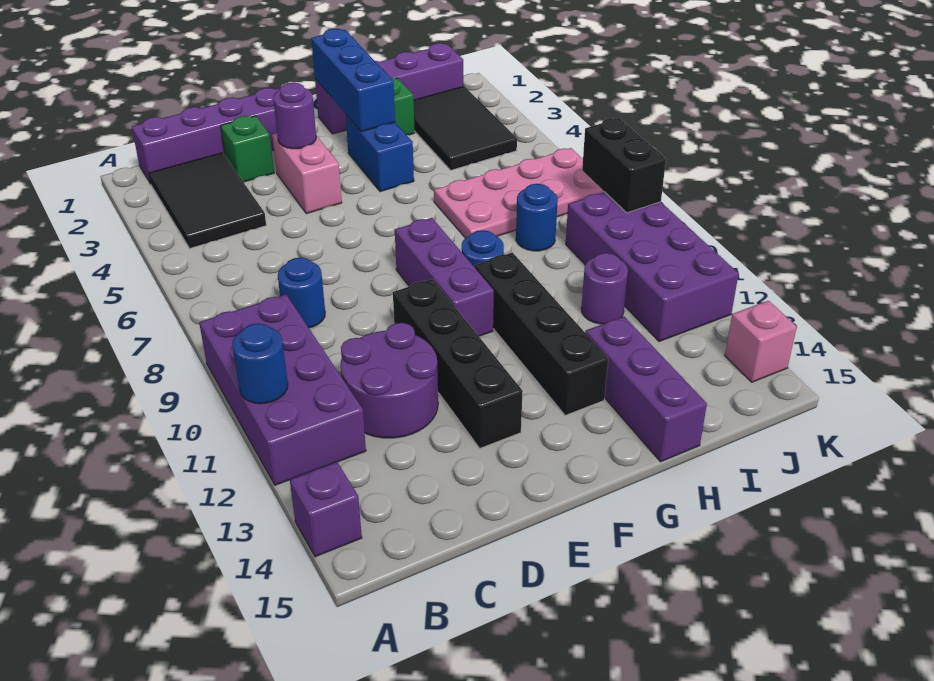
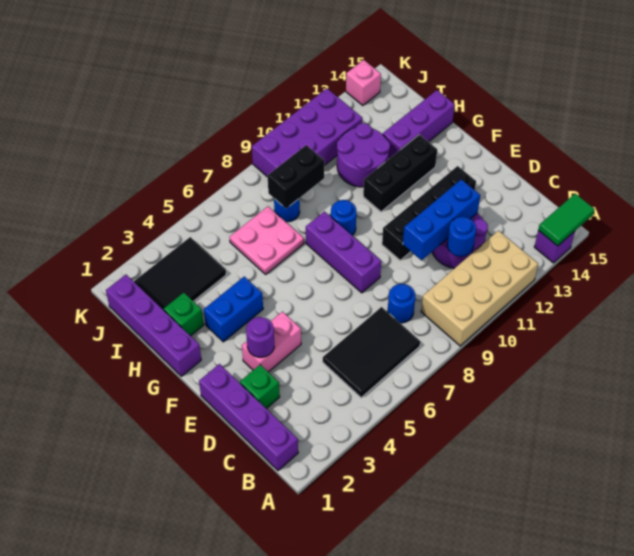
purple 2x4 brick [199,294,366,485] -> tan 2x4 brick [421,231,538,346]
blue 1x1 round brick [232,323,288,404] -> blue 1x1 round brick moved to [447,217,476,256]
none -> green 1x2 tile [538,194,595,246]
black 2x3 tile [149,153,266,248] -> black 2x3 tile moved to [323,307,420,398]
purple 1x3 brick [395,218,494,336] -> purple 1x3 brick turned to [306,211,381,293]
blue 1x3 brick [311,29,395,132] -> blue 1x3 brick moved to [403,179,480,260]
black 1x4 brick [475,253,608,415] -> black 1x3 brick [363,135,437,212]
pink 2x4 plate [434,148,604,238] -> pink 2x2 plate [230,206,304,274]
purple 1x1 round brick [581,253,628,324] -> purple 2x2 round brick [337,123,390,187]
black 1x2 brick [582,118,666,213] -> black 1x2 brick moved to [268,145,324,209]

